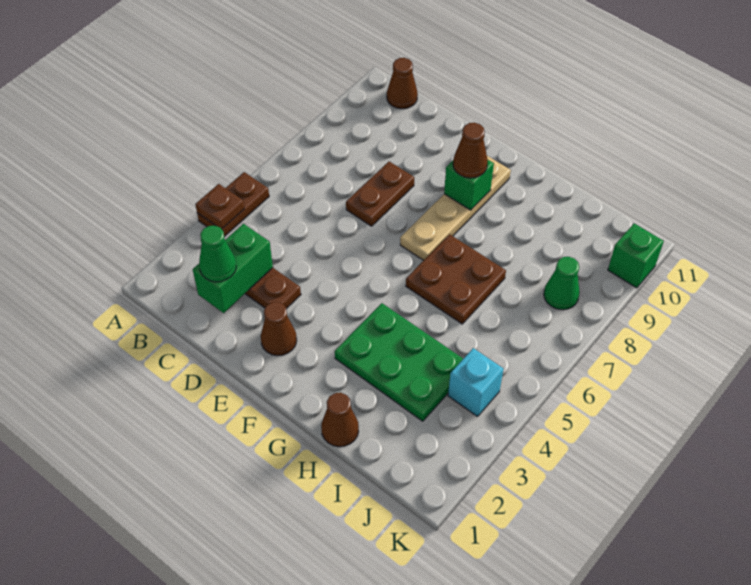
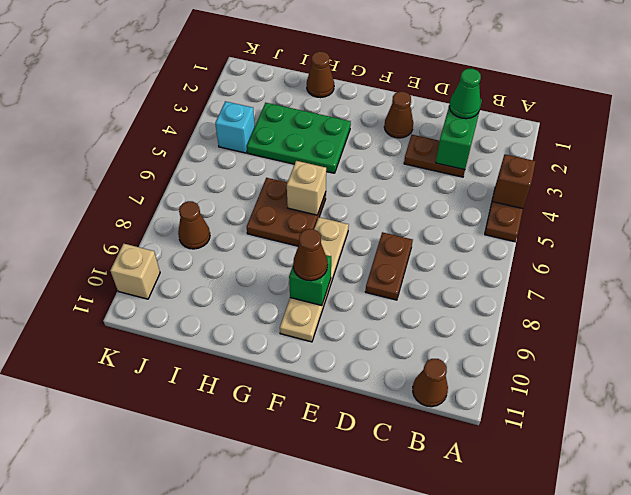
brown 1x1 plate [195,184,244,229] -> brown 1x1 brick [492,154,536,209]
none -> tan 1x1 brick [287,161,326,215]
green 1x1 cone [544,257,580,310] -> brown 1x1 cone [178,201,210,249]
green 1x1 brick [608,224,664,288] -> tan 1x1 brick [110,244,160,299]

